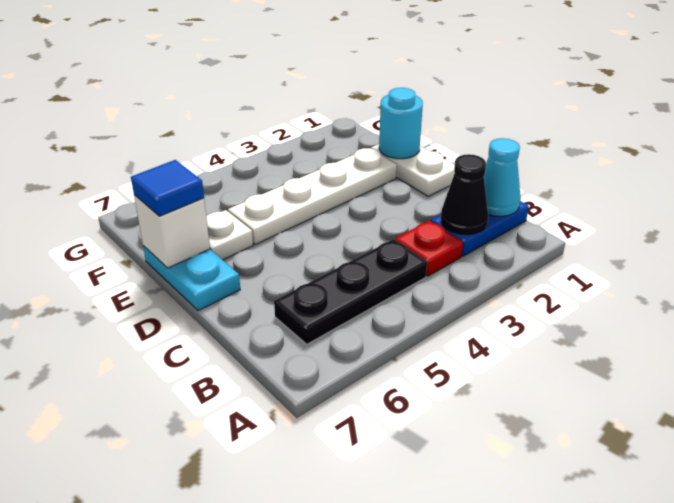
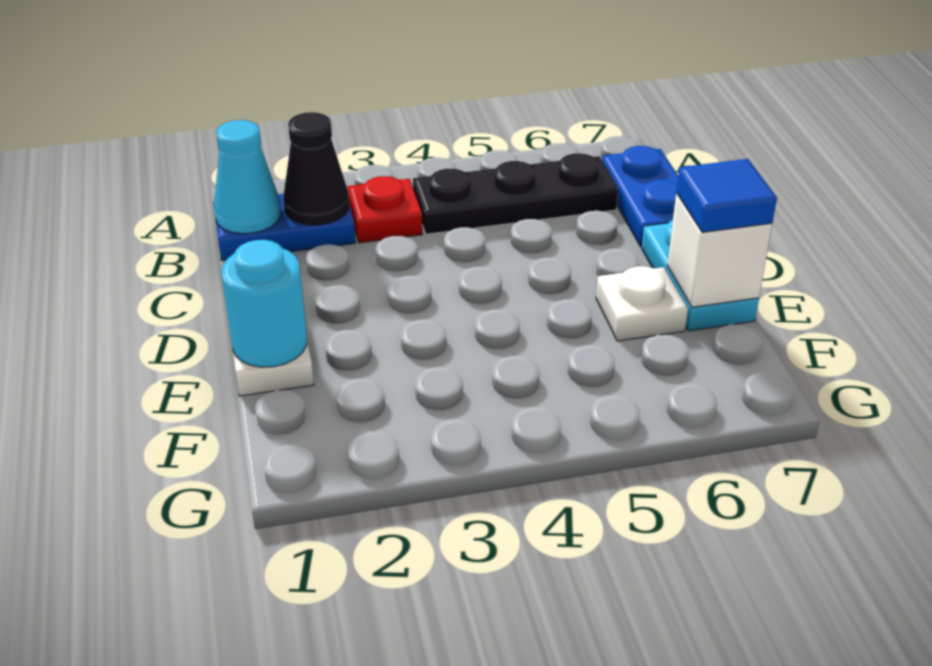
none -> blue 1x2 plate [602,146,678,247]
white 1x4 plate [228,148,397,245] -> none

